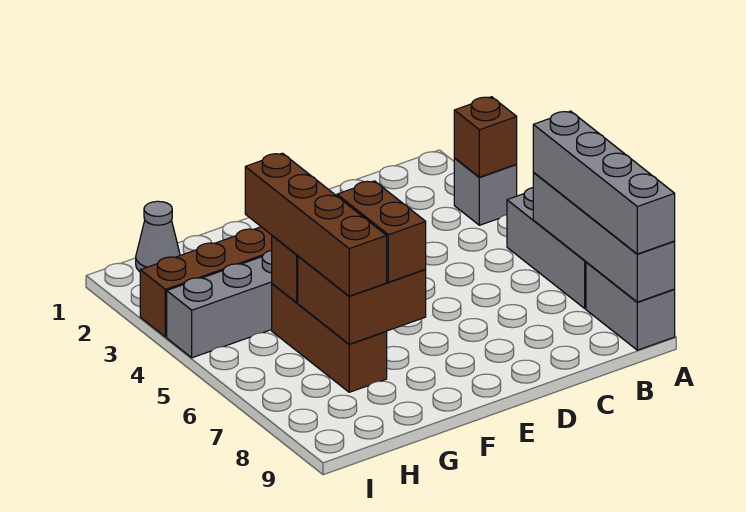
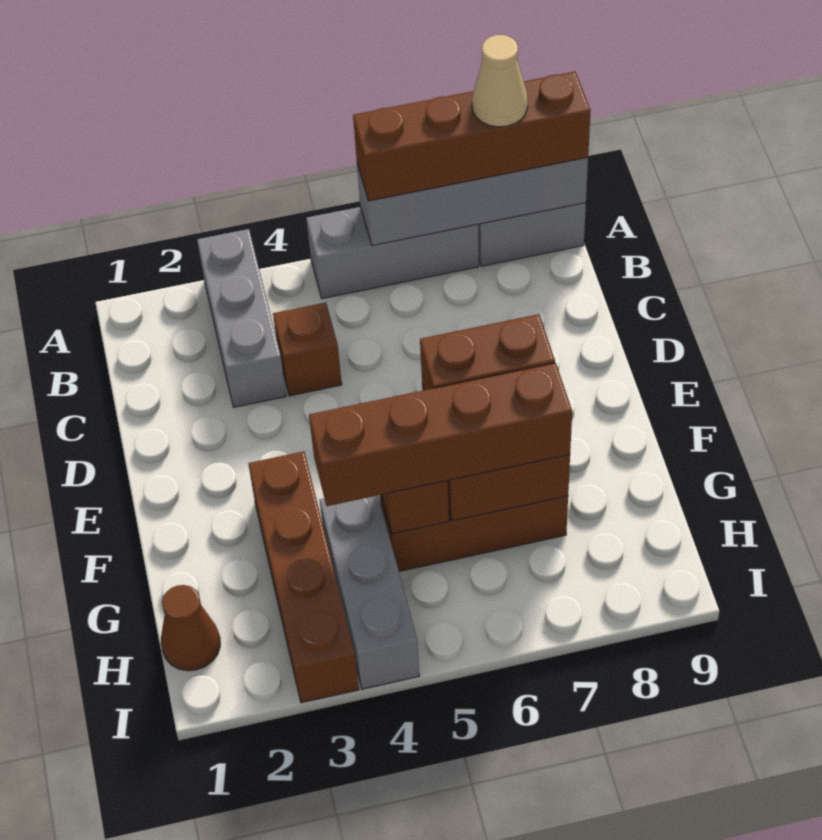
grey 1x1 brick [454,158,517,225] -> grey 1x3 brick [197,229,286,407]
brown 1x1 brick [454,97,517,177] -> brown 1x1 brick moved to [273,303,342,396]
grey 1x4 brick [533,111,675,254] -> brown 1x4 brick [353,72,591,201]
none -> tan 1x1 cone [472,35,528,127]
grey 1x1 cone [136,201,180,272] -> brown 1x1 cone [161,585,220,671]

